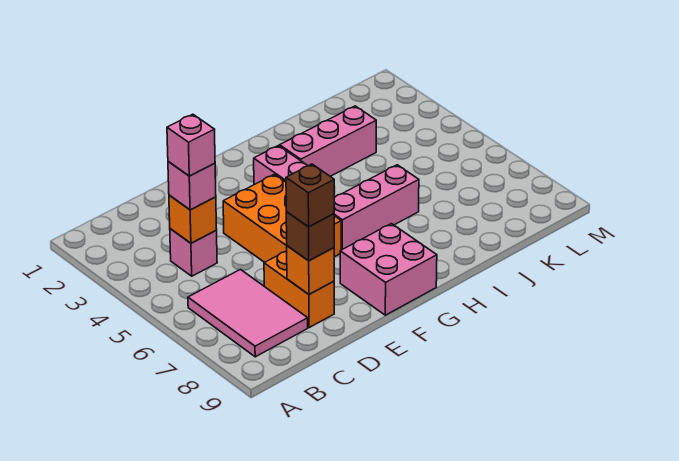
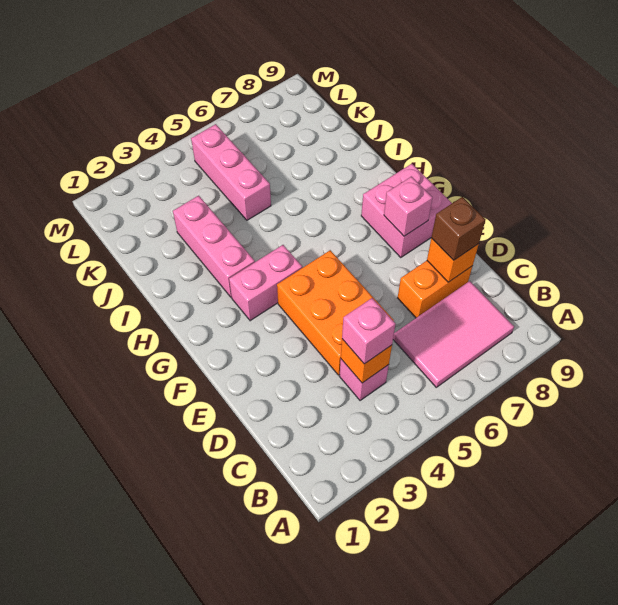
pink 1x1 brick [167,114,215,176] -> pink 1x1 brick moved to [384,177,432,236]
brown 1x1 brick [286,164,334,227] -> none
orange 2x3 brick [223,174,341,262] -> orange 2x3 brick turned to [277,250,394,375]
pink 1x3 brick [334,165,419,250] -> pink 1x3 brick moved to [191,124,271,220]

